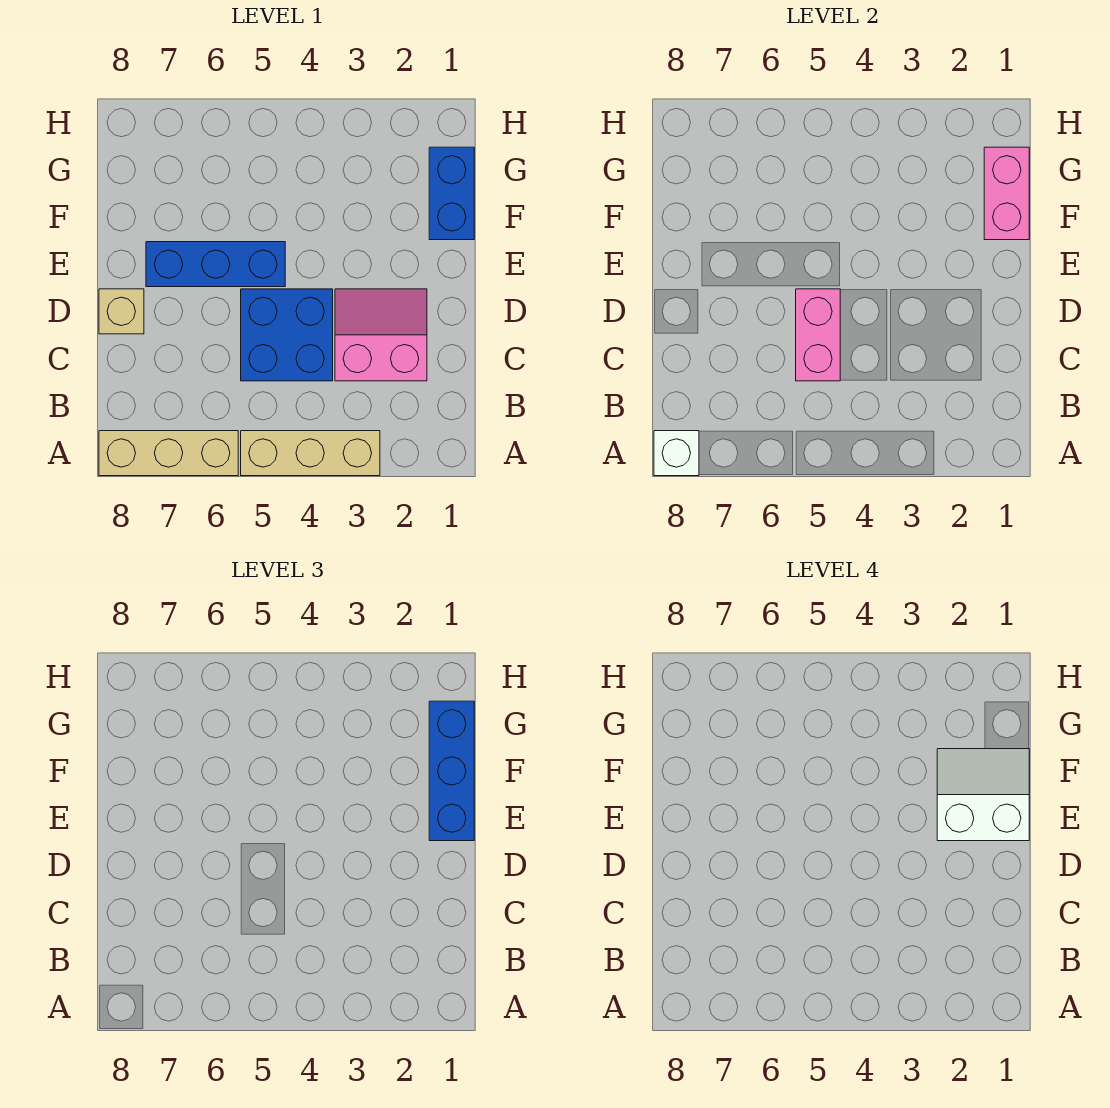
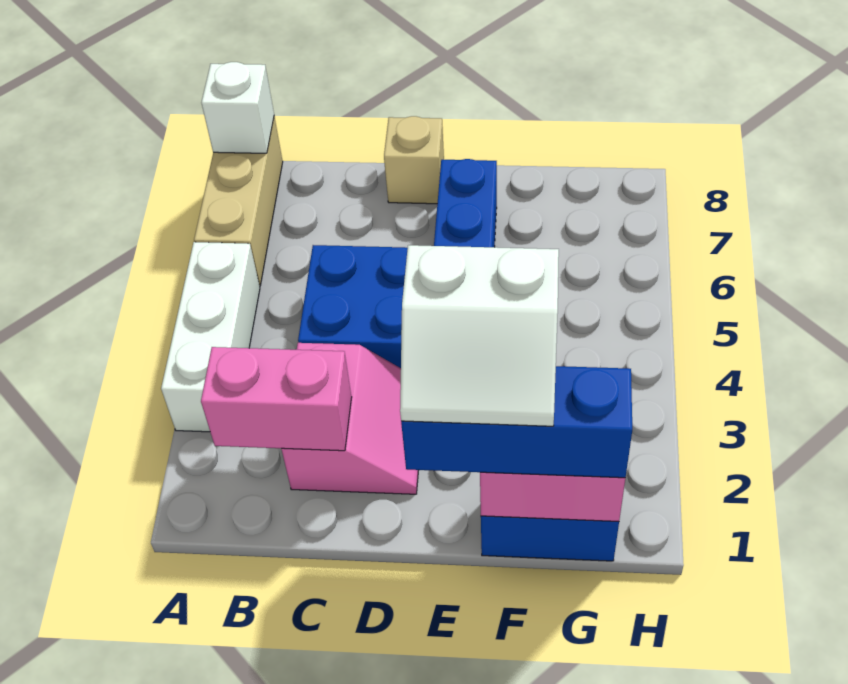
tan 1x3 brick [241,431,380,476] -> white 1x3 brick [161,242,260,432]
pink 1x2 brick [796,289,840,381] -> pink 1x2 brick moved to [201,347,352,451]
white 2x2 slope [937,749,1029,841] -> white 2x2 slope turned to [400,245,559,426]

